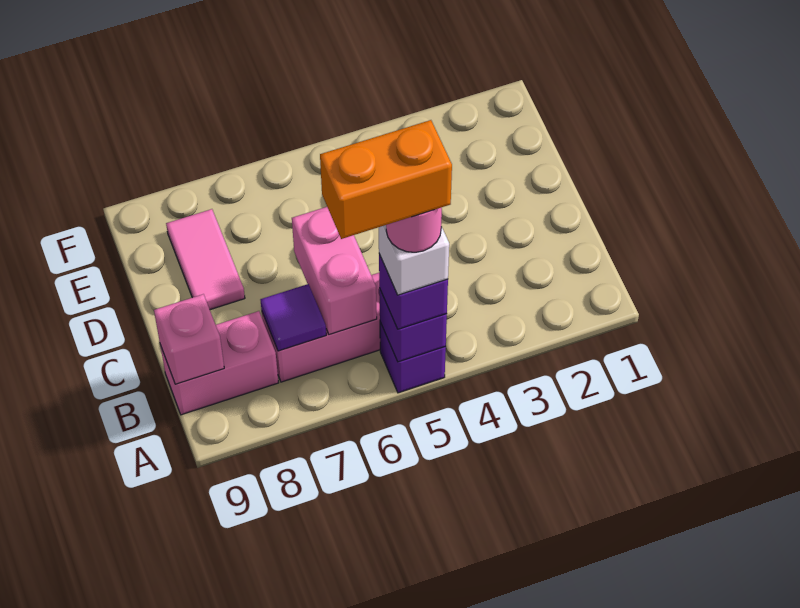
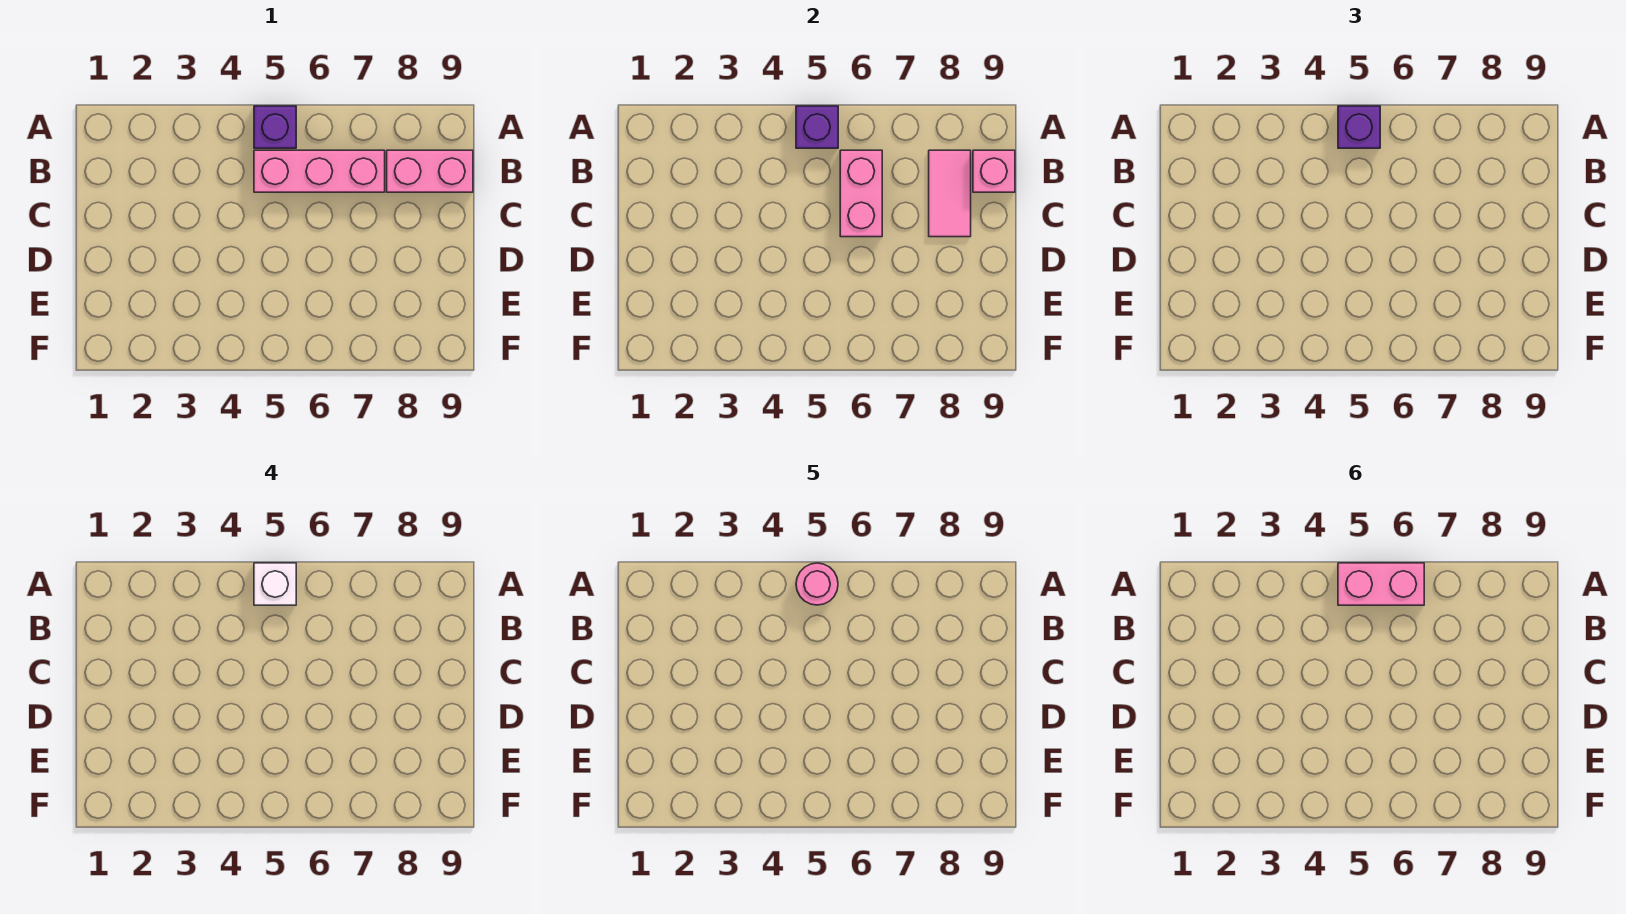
orange 1x2 brick [320,120,452,239] -> pink 1x2 brick [1338,563,1424,605]
purple 1x1 tile [260,284,326,351] -> none
pink 1x2 tile [166,209,245,310] -> pink 1x2 tile moved to [929,150,971,237]

